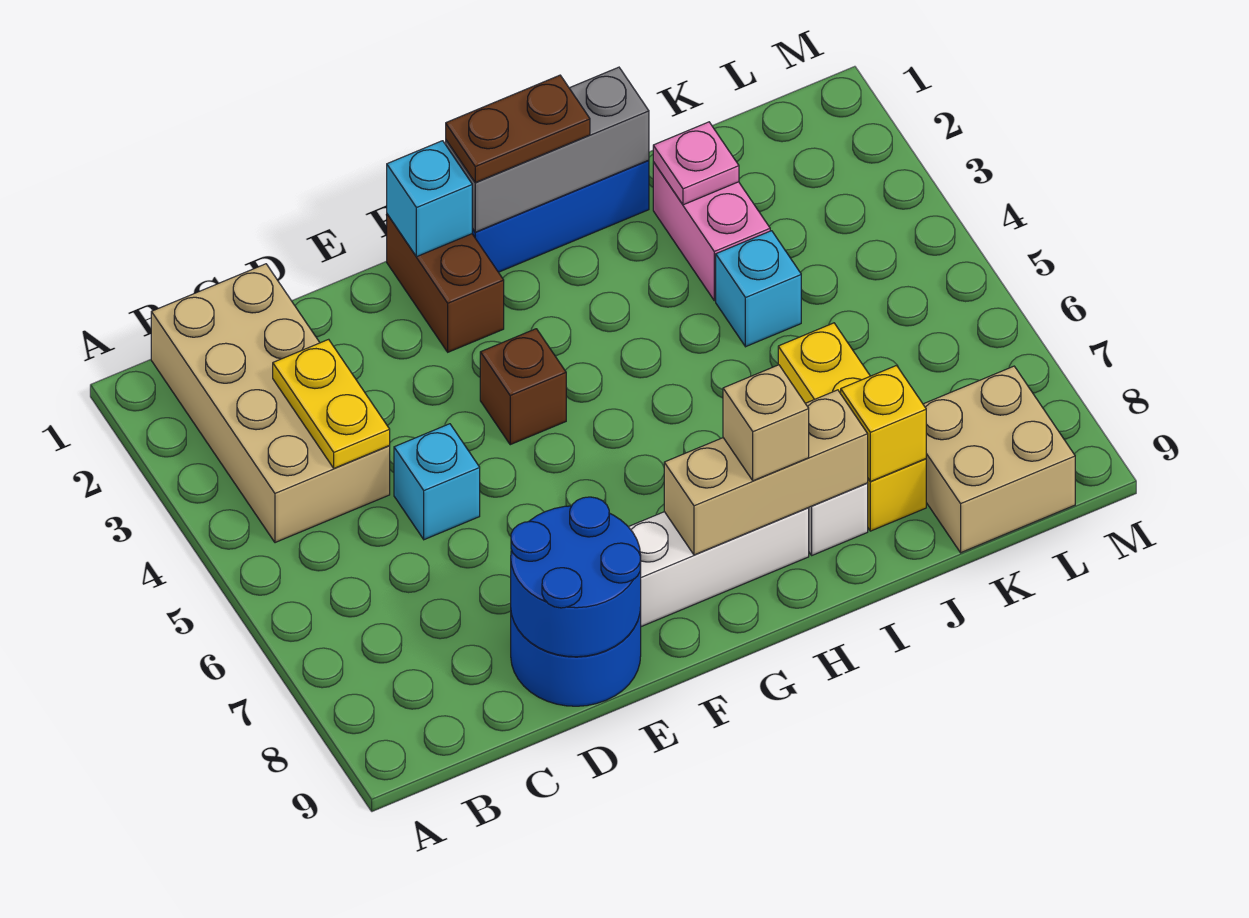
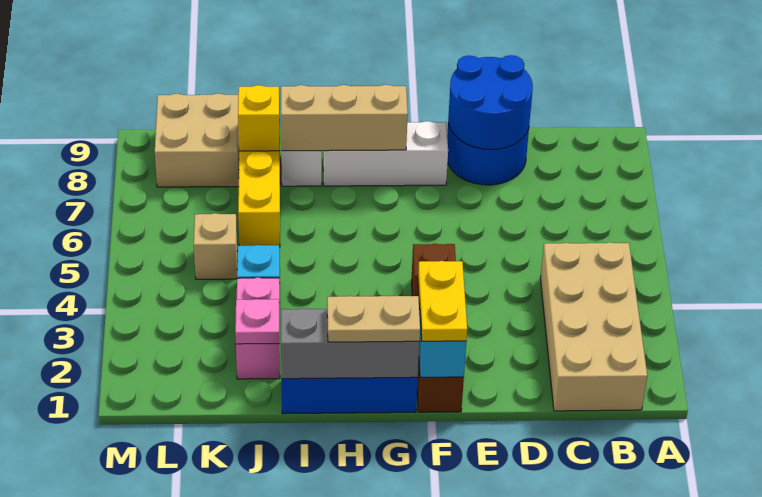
yellow 1x2 plate [273,339,390,468] -> yellow 1x2 plate moved to [418,261,467,341]
cyan 1x1 brick [394,424,480,540] -> none
brown 1x2 plate [446,75,590,183] -> tan 1x2 plate [327,296,420,342]
tan 1x1 brick [723,365,809,481] -> tan 1x1 brick moved to [194,213,237,279]

